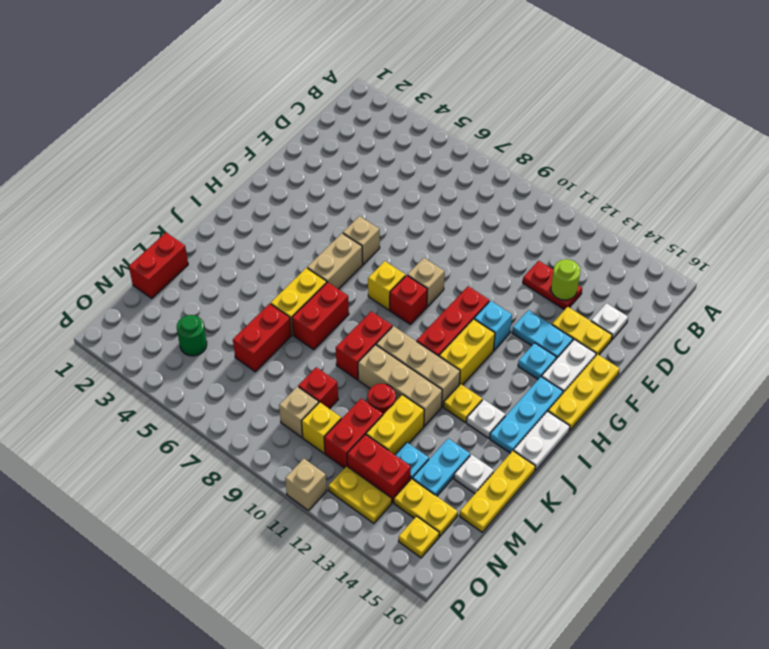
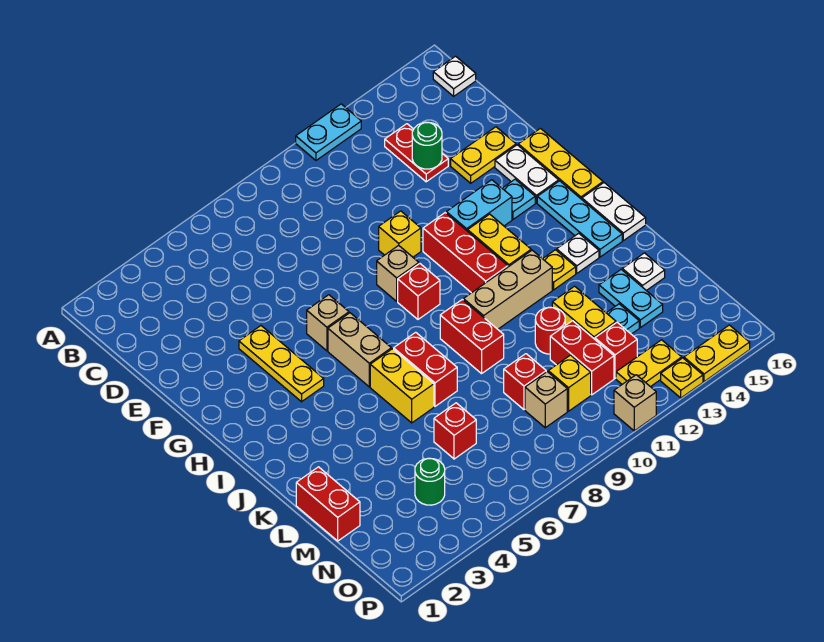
red 1x2 plate [523,261,582,310] -> red 1x2 plate turned to [385,124,448,182]
lime 1x1 round brick [551,259,580,300] -> green 1x1 round brick [412,122,442,169]
white 1x1 plate [591,303,628,339] -> white 1x1 plate moved to [433,56,476,96]
cyan 1x2 plate [512,310,573,359] -> cyan 1x2 plate moved to [296,104,361,160]
cyan 1x1 brick [474,301,512,350] -> cyan 1x2 brick [446,180,512,231]
yellow 1x1 brick [368,261,405,310] -> yellow 1x1 brick moved to [379,211,421,257]
tan 1x3 brick [358,345,442,426] -> none
yellow 1x3 plate [460,451,536,532] -> yellow 1x3 plate moved to [239,326,324,402]
red 1x2 brick [233,304,292,372] -> red 1x1 brick [434,403,476,459]
red 1x2 brick [347,434,411,502] -> red 1x1 brick [595,323,637,378]
yellow 1x2 plate [394,479,458,536] -> yellow 1x2 plate moved to [684,325,750,382]
yellow 1x1 plate [399,516,439,558] -> yellow 1x1 plate moved to [661,358,703,398]

